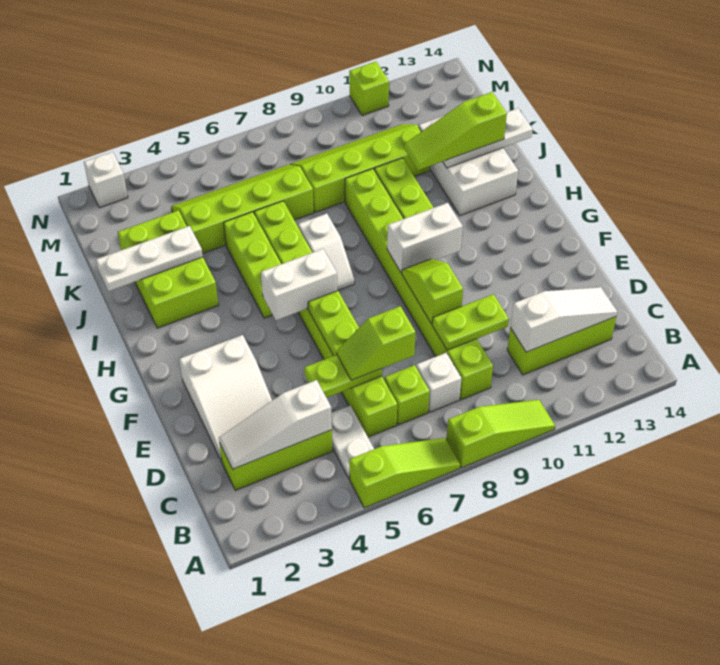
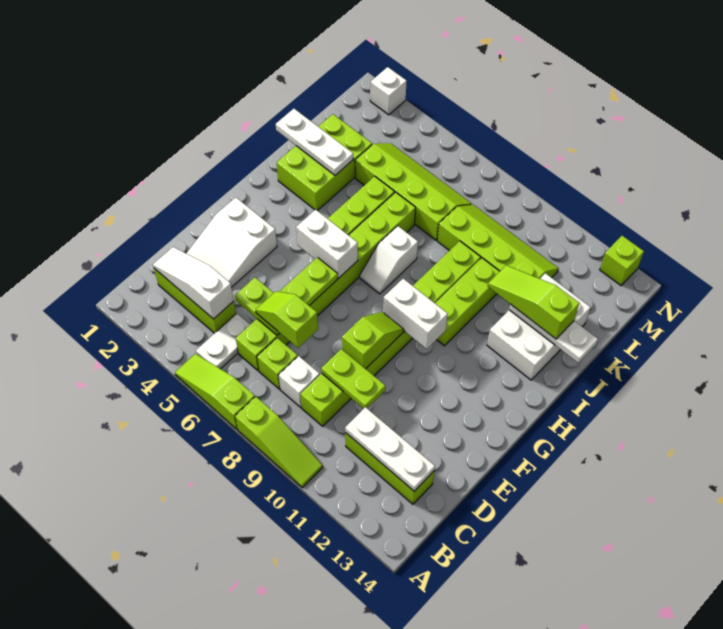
lime 1x3 slope [349,438,460,508] -> lime 1x3 slope turned to [175,354,255,429]
white 1x3 slope [510,287,617,352] -> white 1x3 plate [345,407,435,491]
lime 1x1 brick [349,62,389,116] -> lime 1x1 brick moved to [600,236,644,286]

